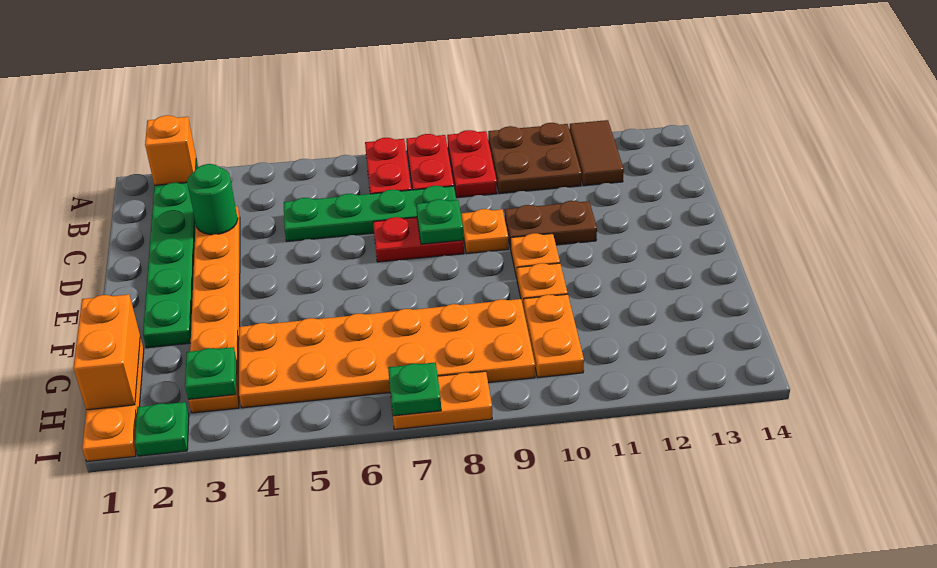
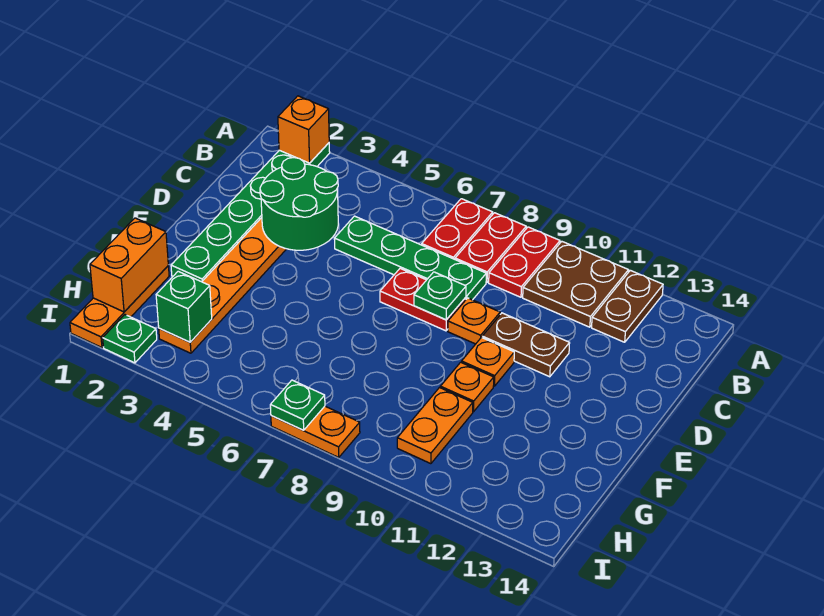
brown 1x2 tile [569,120,624,186] -> brown 1x2 plate [592,270,663,342]
green 1x1 round brick [187,164,238,235] -> green 2x2 round brick [260,158,338,250]
orange 2x6 plate [239,299,535,408] -> none
green 1x1 plate [185,347,237,399] -> green 1x1 brick [156,271,212,342]

